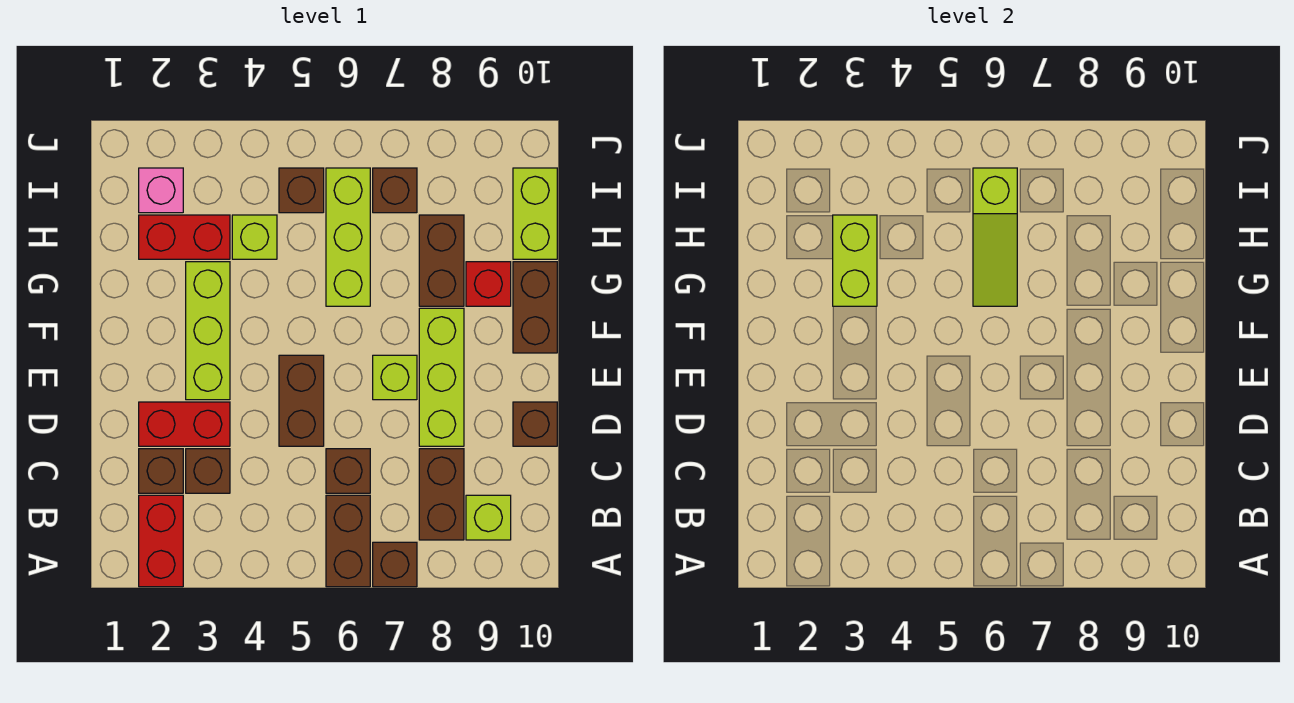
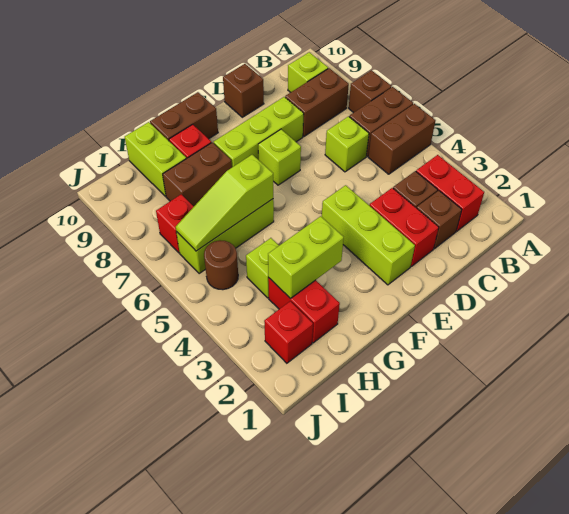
red 1x2 brick [139,495,183,587] -> red 1x2 brick turned to [416,155,484,231]
brown 1x1 brick [326,449,370,493] -> lime 1x1 brick [325,116,369,172]
brown 1x2 brick [279,355,324,446] -> brown 1x2 brick moved to [368,104,435,174]
lime 1x3 brick [186,262,230,400] -> lime 1x3 brick turned to [322,185,415,285]
lime 1x3 slope [973,168,1017,306] -> lime 1x3 slope turned to [176,155,273,251]
lime 1x2 brick [513,168,557,259] -> lime 1x2 brick turned to [125,122,186,196]
pink 1x1 brick [139,168,183,213] -> red 1x1 brick [264,301,313,363]
brown 1x1 brick [279,168,324,213] -> brown 1x1 round brick [204,240,238,290]
brown 1x1 brick [373,168,417,213] -> red 1x1 brick [156,194,194,253]

